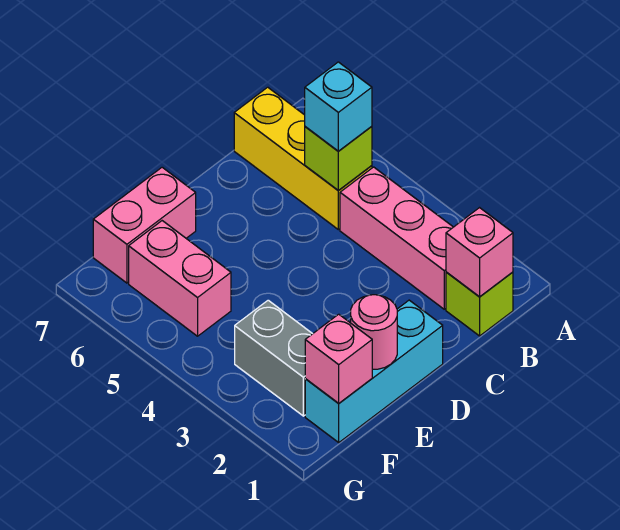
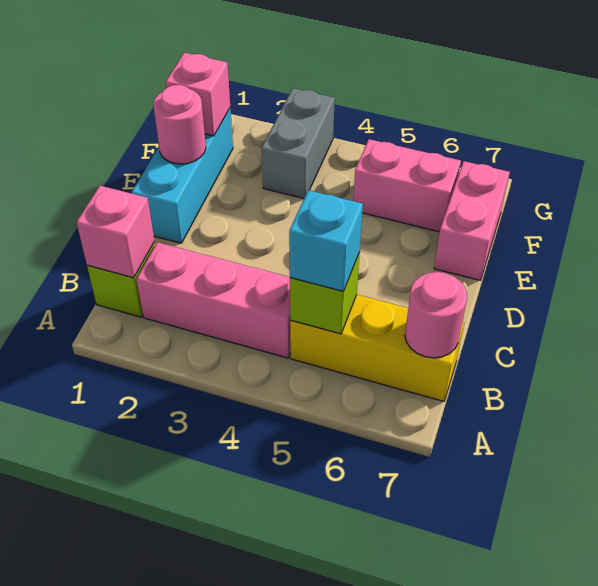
none -> pink 1x1 round brick [405,272,467,358]
grey 1x2 brick [235,300,312,416] -> grey 1x2 brick turned to [262,88,335,198]

